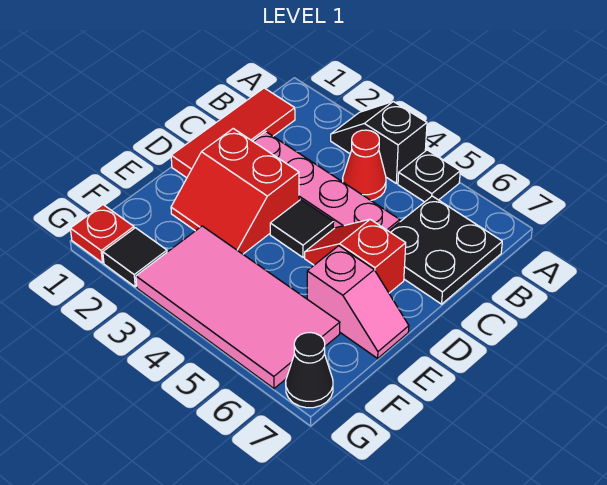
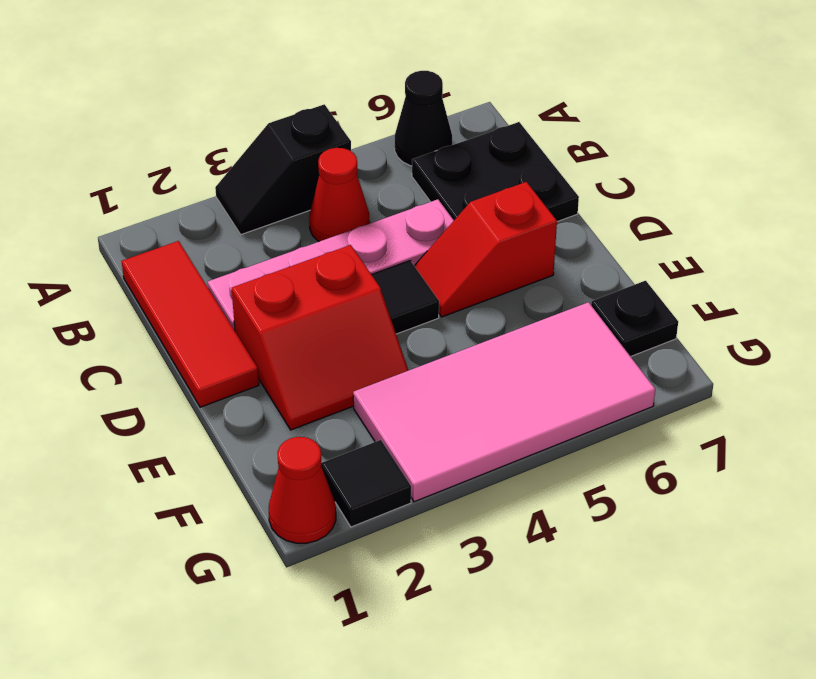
black 1x1 plate [398,150,460,202] -> black 1x1 plate moved to [591,281,678,357]
pink 1x2 slope [307,246,409,358] -> none
red 1x1 plate [70,205,134,263] -> red 1x1 cone [269,437,336,543]
black 1x1 cone [286,333,333,408] -> black 1x1 cone moved to [395,71,453,166]

